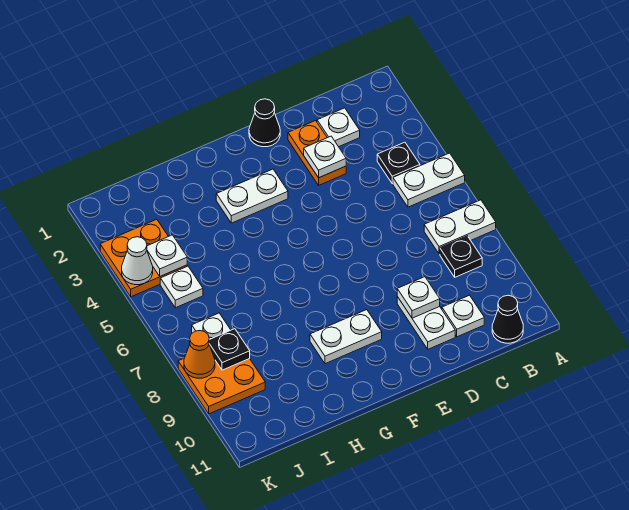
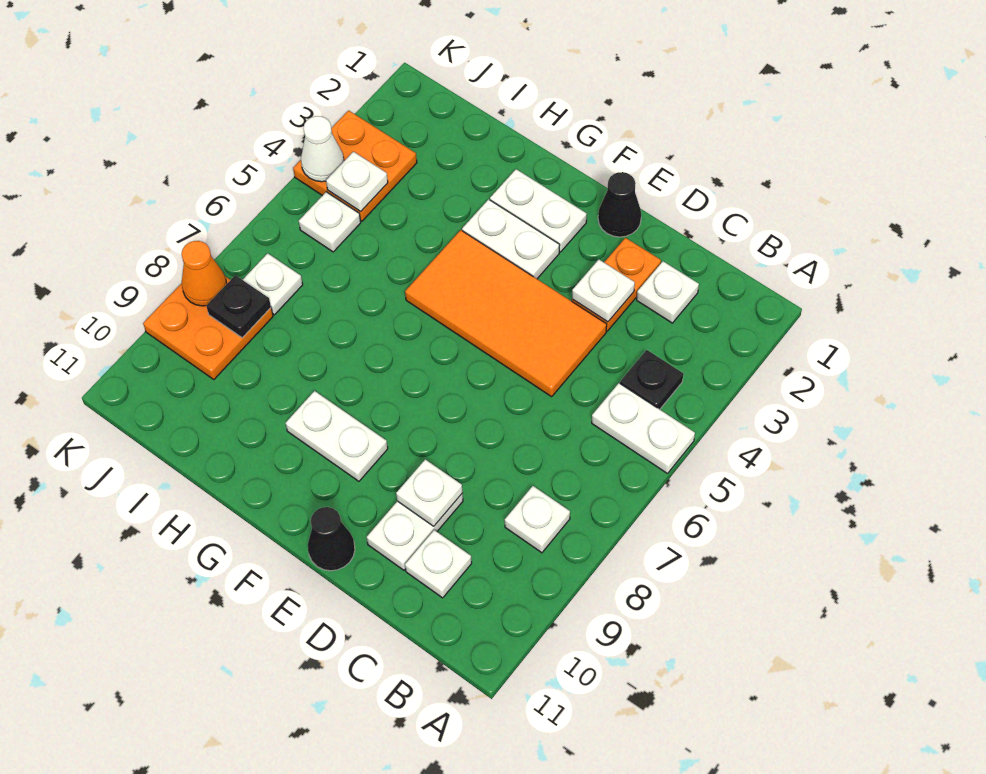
white 1x2 plate [424,200,496,254] -> white 1x2 plate moved to [490,169,587,252]
black 1x1 plate [440,236,482,277] -> white 1x1 plate [505,486,570,553]
black 1x1 cone [492,295,523,343] -> black 1x1 cone moved to [308,507,355,571]
none -> orange 2x4 tile [405,230,607,397]

